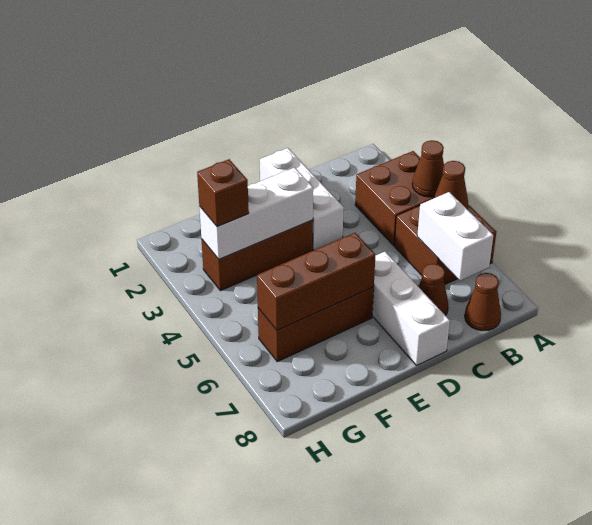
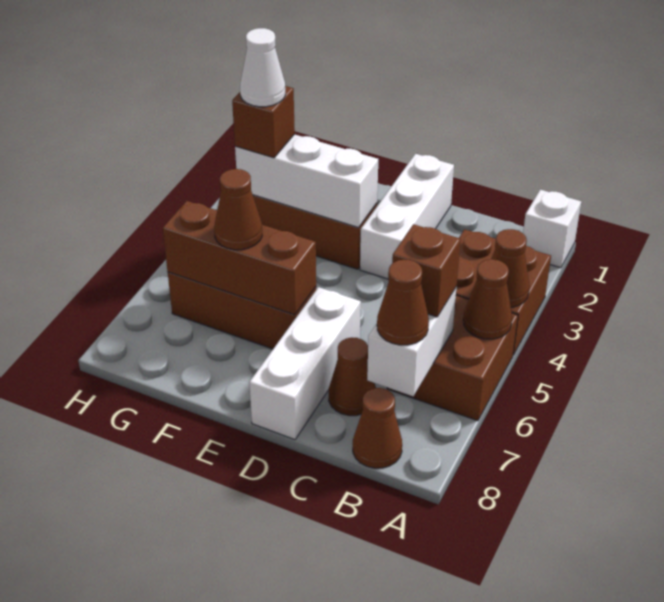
none -> white 1x1 brick [523,190,581,268]
none -> brown 1x1 brick [392,224,461,317]
none -> brown 1x1 cone [377,259,429,345]
none -> brown 1x1 cone [214,169,262,250]
none -> white 1x1 cone [240,28,285,107]

